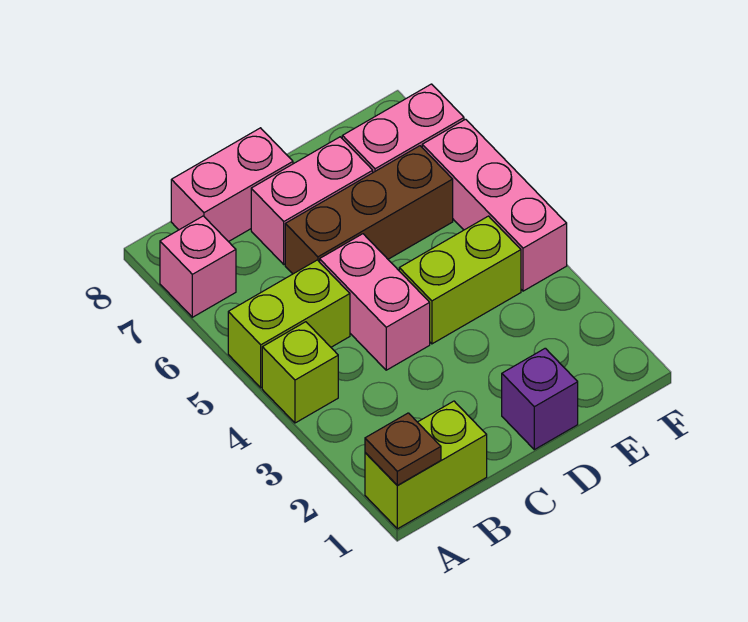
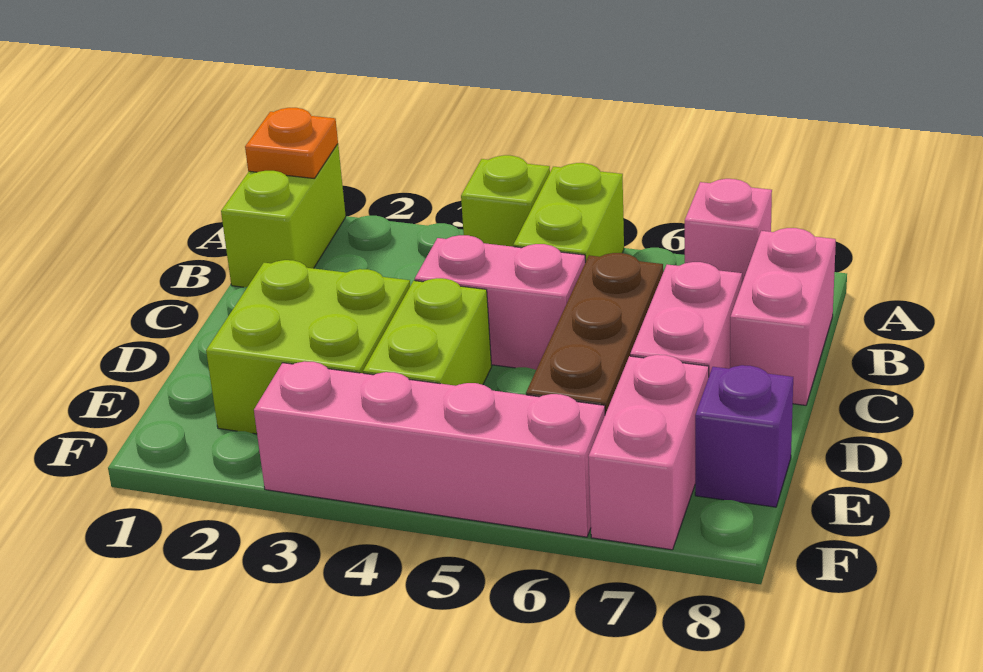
brown 1x1 plate [365,413,441,486] -> orange 1x1 plate [245,108,338,179]
purple 1x1 brick [502,348,578,450] -> purple 1x1 brick moved to [695,365,793,507]
none -> lime 2x2 brick [206,260,410,434]
pink 1x3 brick [422,119,567,291] -> pink 1x4 brick [254,361,605,537]

